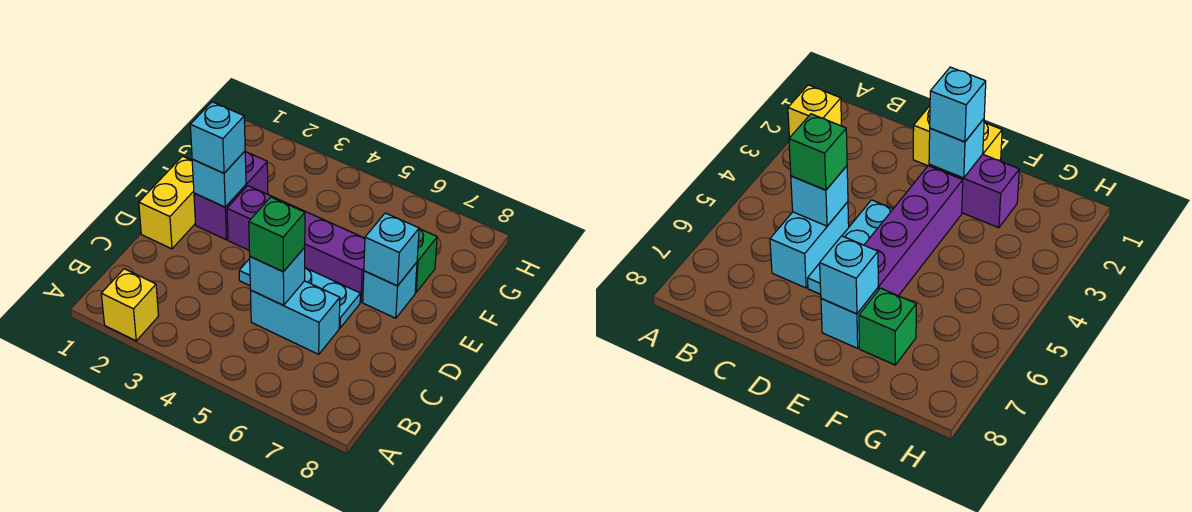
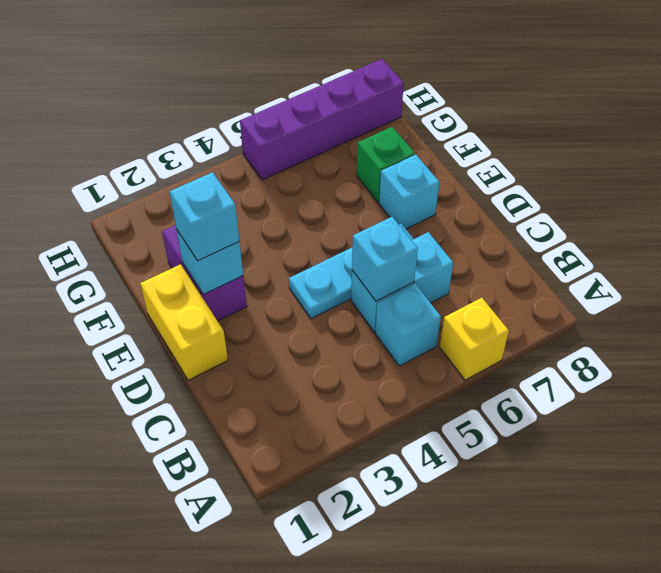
yellow 1x1 brick [101,269,158,341] -> yellow 1x1 brick moved to [440,298,509,380]
green 1x1 brick [249,197,305,272] -> none
purple 1x4 brick [227,186,365,302] -> purple 1x4 brick moved to [240,59,404,180]
cyan 1x1 brick [364,213,419,286] -> cyan 1x1 brick moved to [375,284,441,366]

